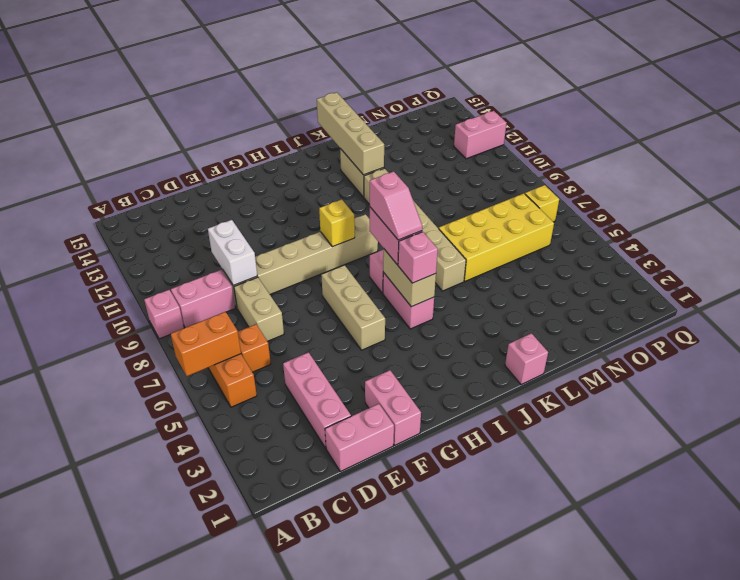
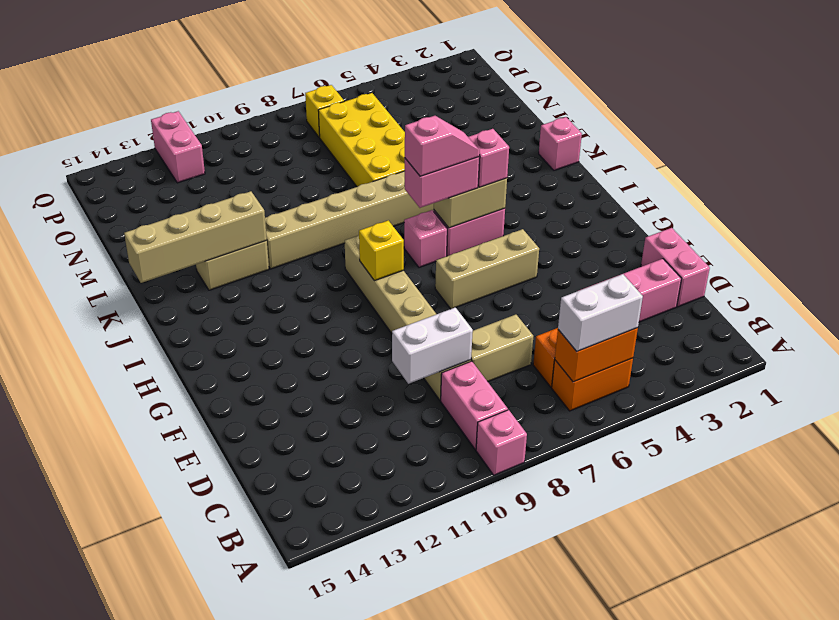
orange 1x2 brick [171,312,241,376] -> orange 1x2 brick turned to [555,328,638,382]
none -> white 1x2 brick [558,274,643,351]
pink 1x2 brick [365,370,421,445] -> none

